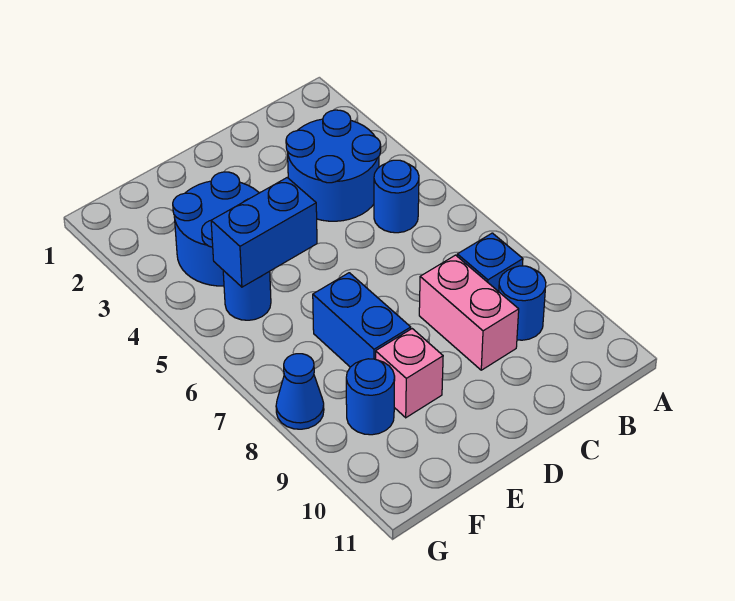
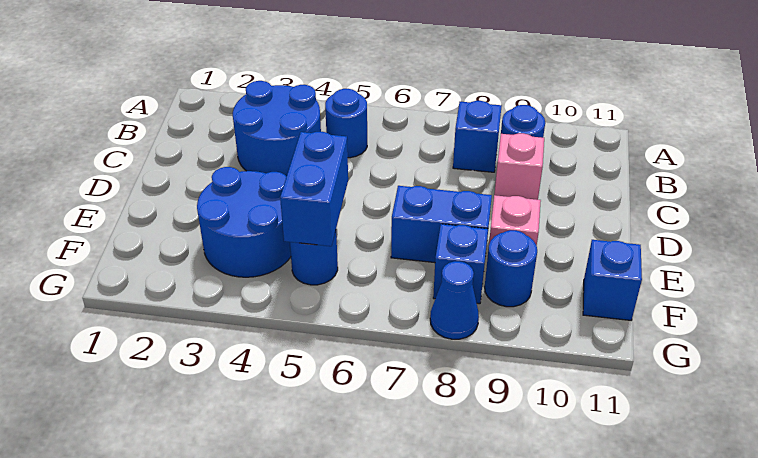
pink 1x2 brick [419,255,519,370] -> pink 1x1 brick [494,133,544,200]
none -> blue 1x1 brick [433,224,488,304]
none -> blue 1x1 brick [583,240,642,320]

